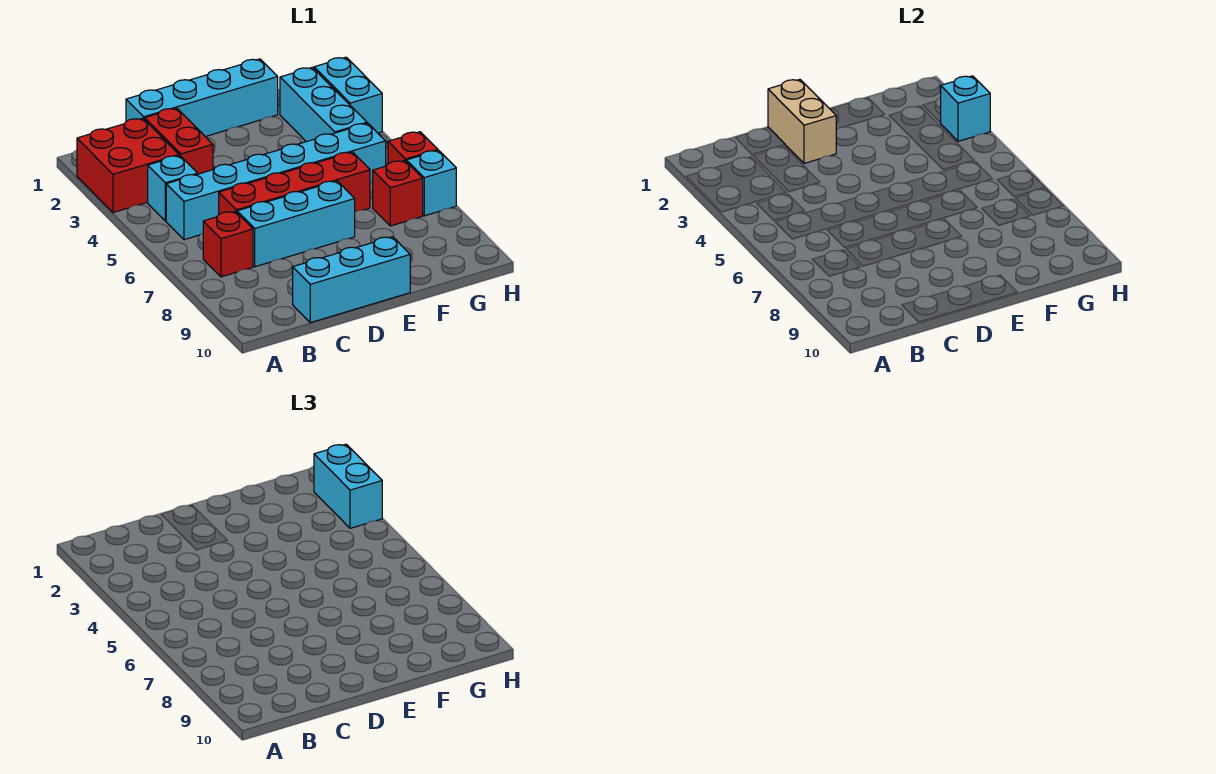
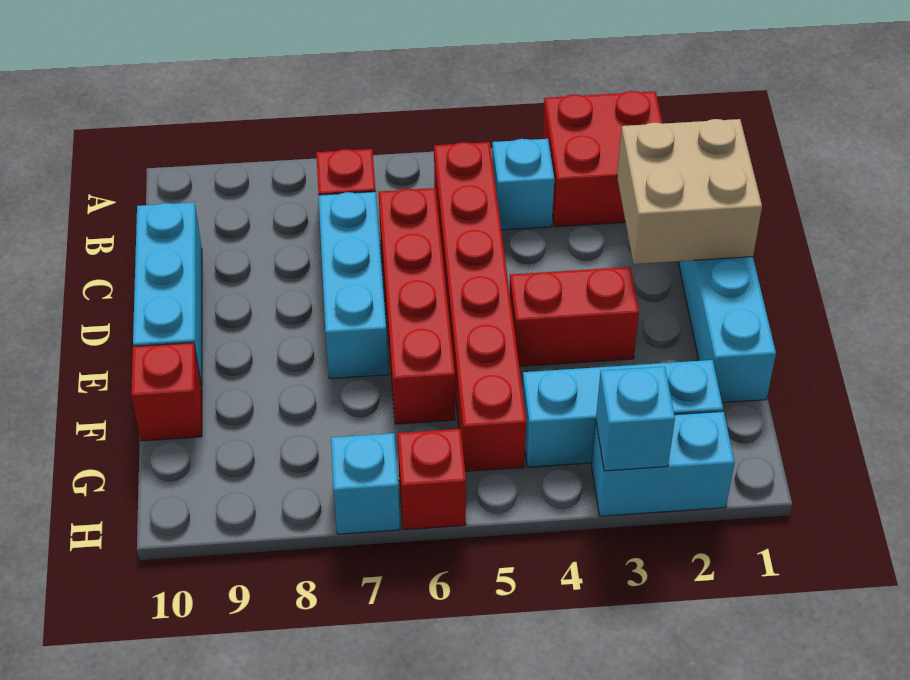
cyan 1x6 brick [166,123,386,240] -> red 1x6 brick [434,142,526,471]
red 1x2 brick [145,108,213,174] -> red 1x2 brick moved to [509,267,639,366]
tan 1x2 brick [768,79,836,163] -> tan 2x2 brick [617,119,762,264]
red 1x1 brick [373,161,423,226] -> red 1x1 brick moved to [131,343,202,441]
cyan 1x2 brick [314,444,382,528] -> none

